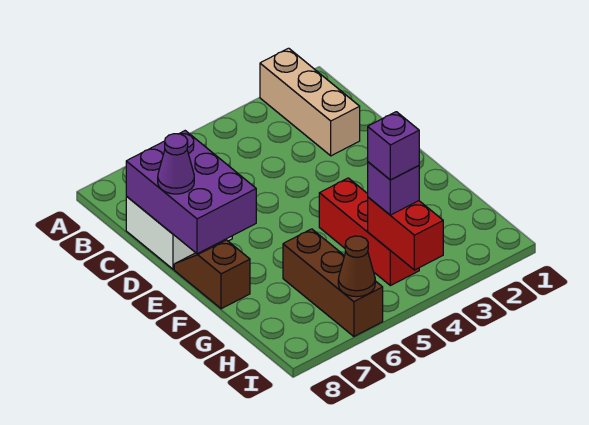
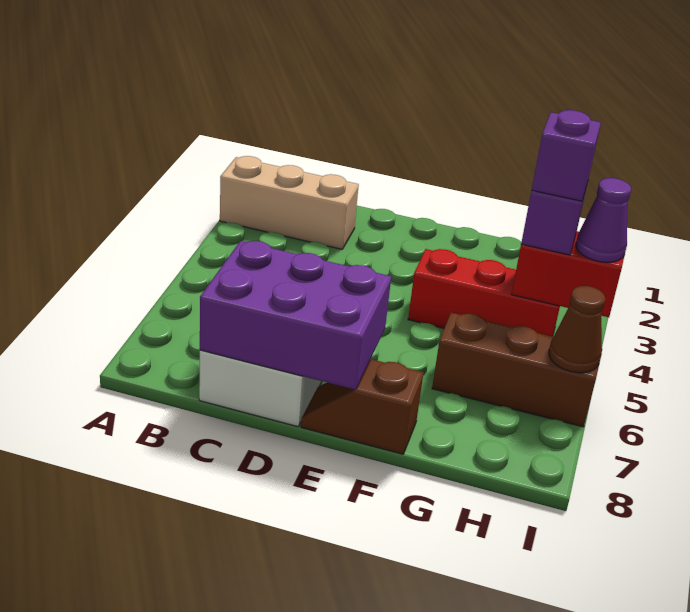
purple 1x1 cone [158,134,194,194] -> purple 1x1 cone moved to [576,178,631,262]

